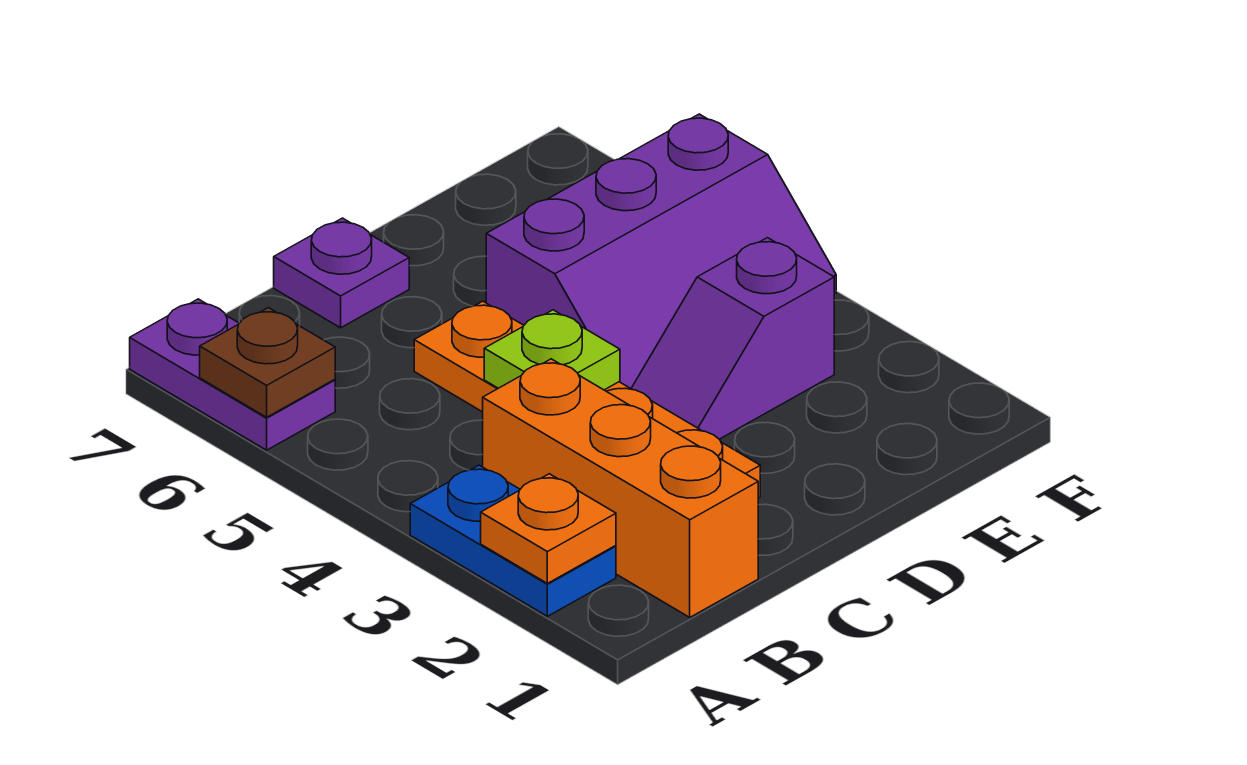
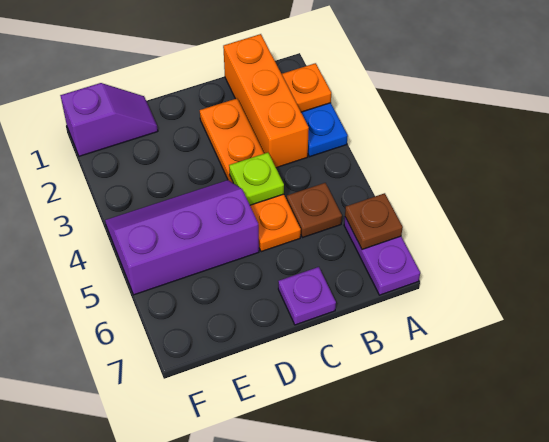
none -> brown 1x1 plate [287,183,342,238]
purple 1x2 slope [631,238,834,439] -> purple 1x2 slope moved to [60,83,158,156]

